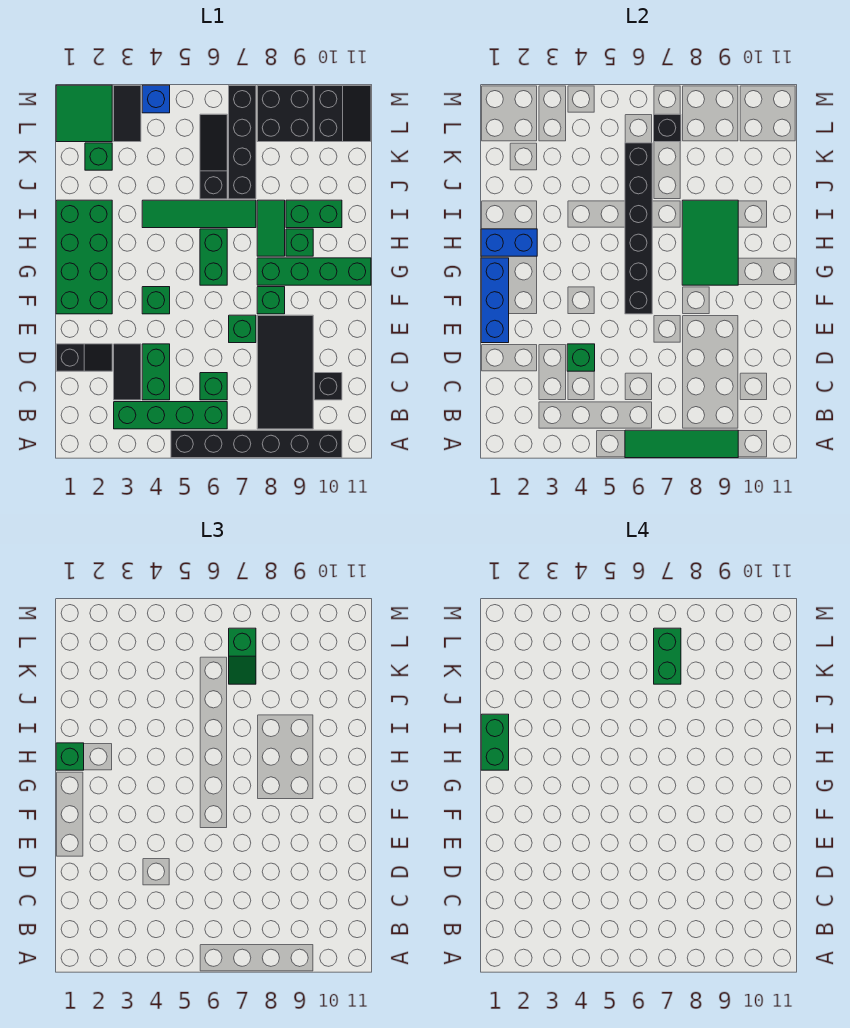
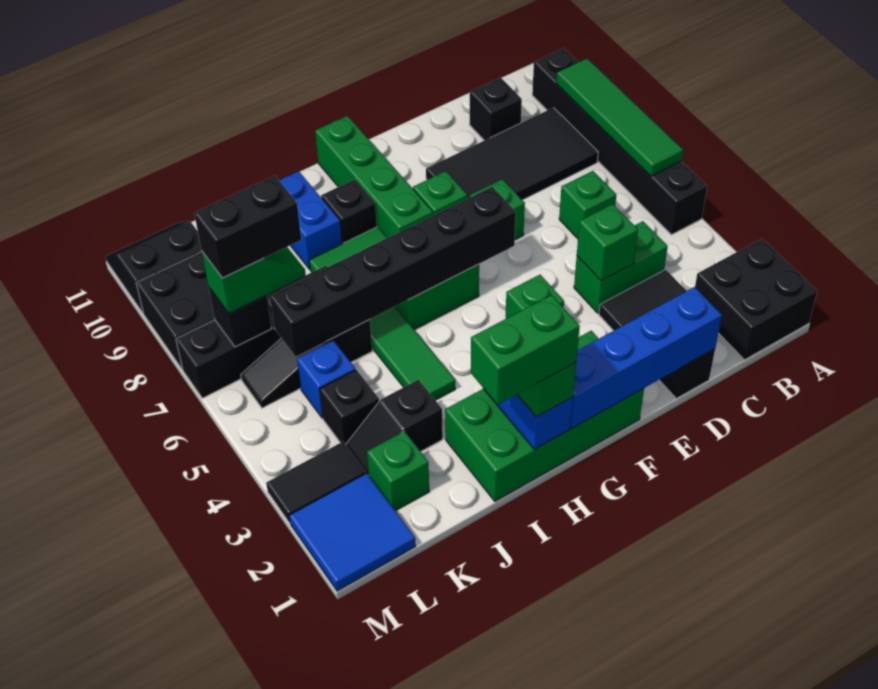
none -> black 2x2 brick [695,239,817,360]
green 1x4 brick [114,402,227,429] -> none
blue 1x3 brick [481,258,509,343] -> blue 1x4 brick [571,287,722,428]
green 2x3 tile [682,200,738,285] -> none
green 1x1 brick [286,229,313,256] -> black 1x1 brick [321,179,377,244]
green 1x2 brick [286,200,342,228] -> blue 1x2 brick [279,171,342,269]
none -> black 1x2 slope [346,380,443,475]
none -> black 1x1 brick [320,370,379,444]
green 1x2 brick [654,628,681,684] -> black 1x2 brick [194,176,301,278]
green 2x2 tile [56,85,112,142] -> blue 2x2 tile [289,473,416,591]
blue 1x1 brick [142,85,170,113] -> blue 1x1 brick moved to [297,340,355,418]

